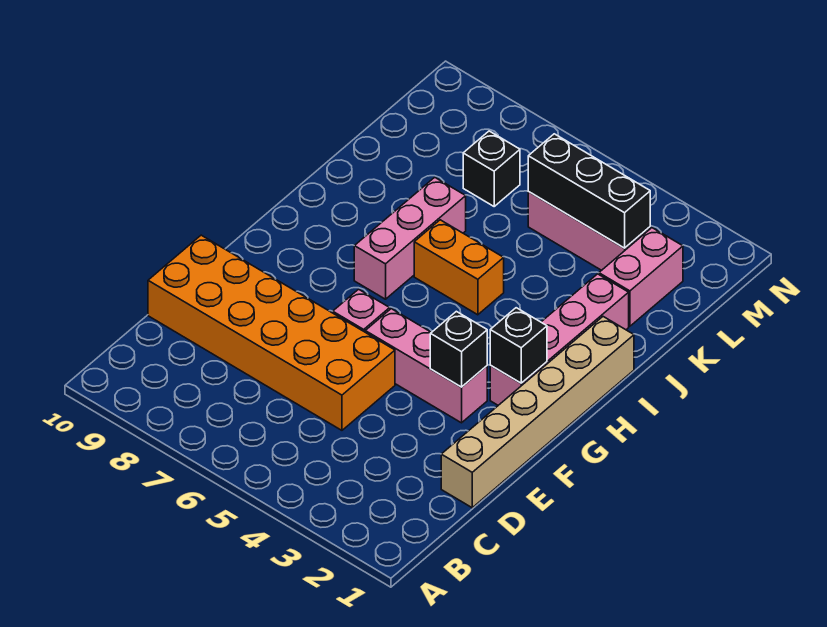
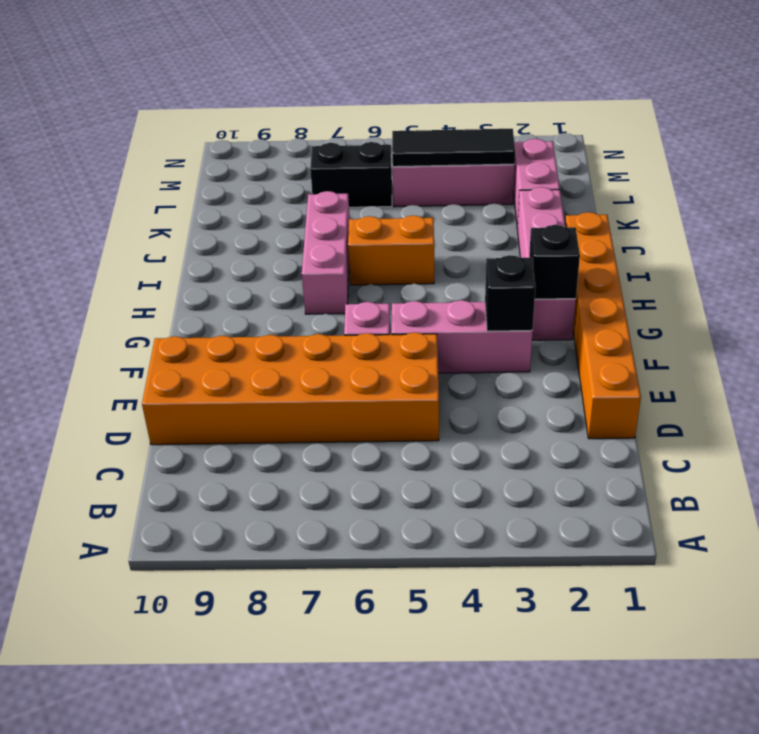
tan 1x6 brick [441,317,634,508] -> orange 1x6 brick [565,212,641,439]
black 1x3 brick [528,134,650,248] -> black 1x3 tile [392,129,515,167]
black 1x1 brick [463,131,520,206] -> black 1x2 brick [310,142,392,207]

